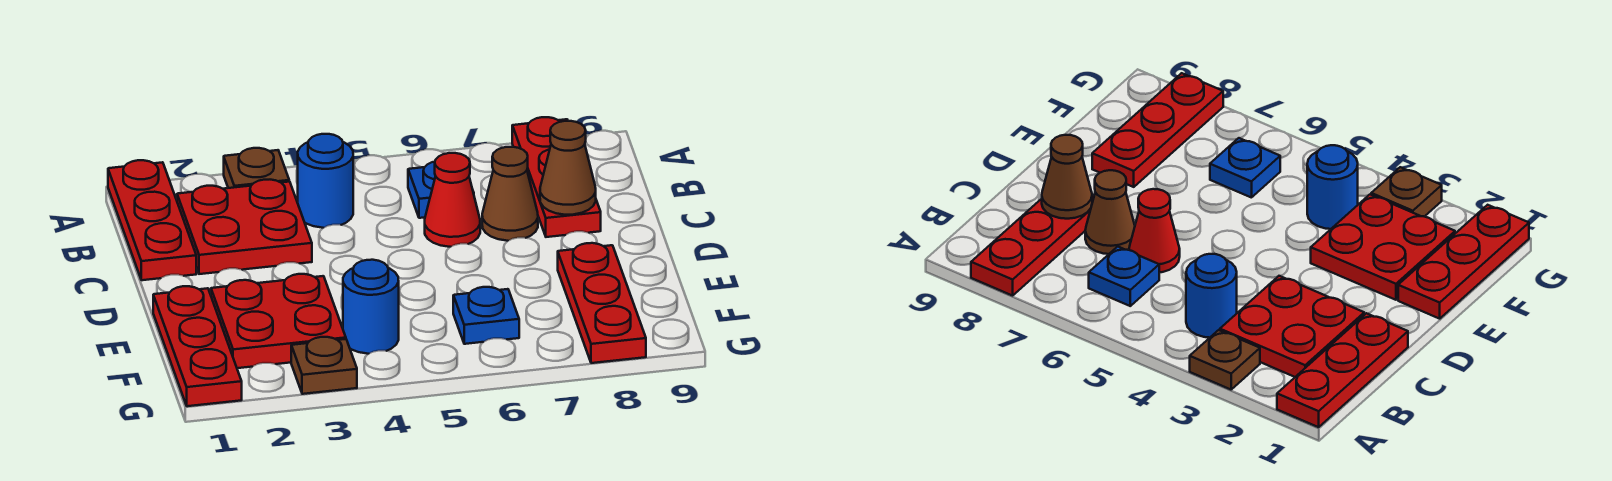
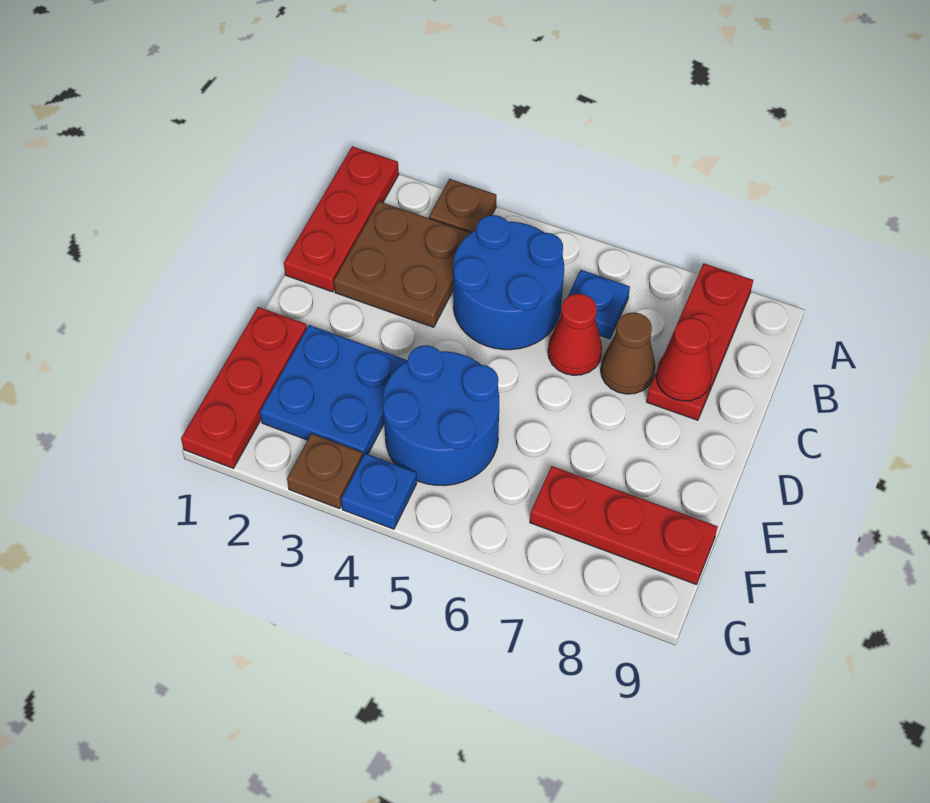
red 2x2 plate [177,180,312,274] -> brown 2x2 plate [334,201,471,327]
blue 1x1 round brick [298,134,353,228] -> blue 2x2 round brick [453,215,564,350]
brown 1x1 cone [540,121,596,215] -> red 1x1 cone [656,318,712,401]
red 2x2 plate [211,274,346,368] -> blue 2x2 plate [260,325,408,456]
red 1x3 plate [558,243,646,363] -> red 1x3 plate turned to [530,466,718,584]
blue 1x1 round brick [343,260,399,354] -> blue 2x2 round brick [383,345,499,486]
blue 1x1 plate [453,287,519,344] -> blue 1x1 plate moved to [341,453,417,529]

